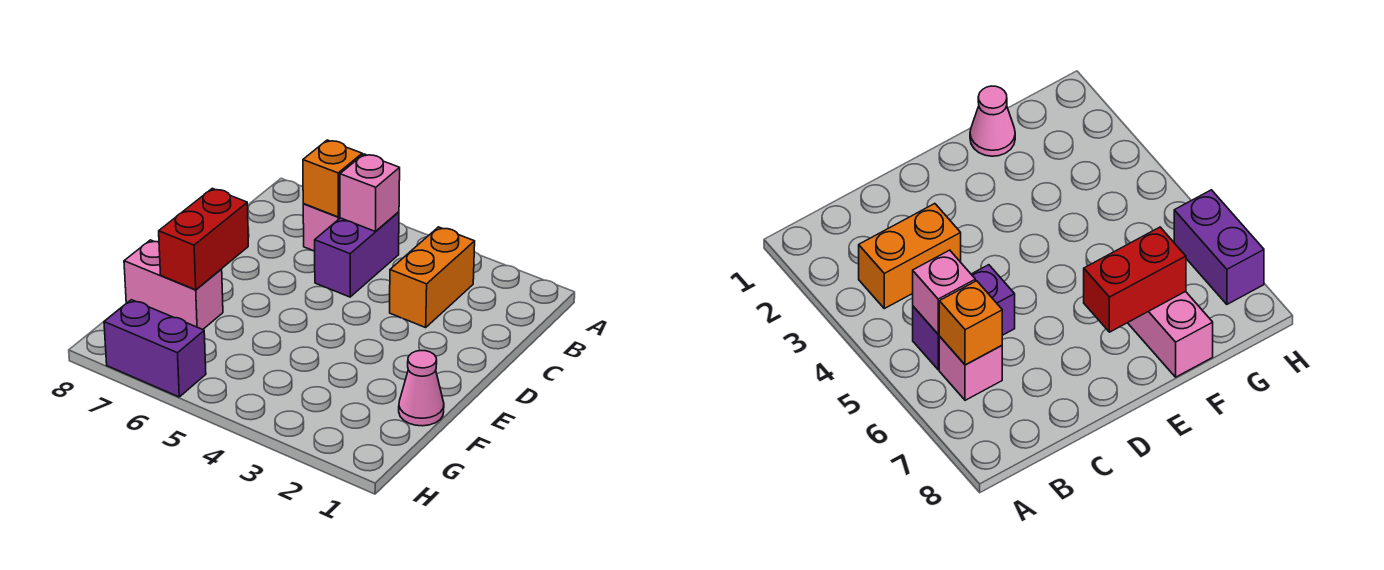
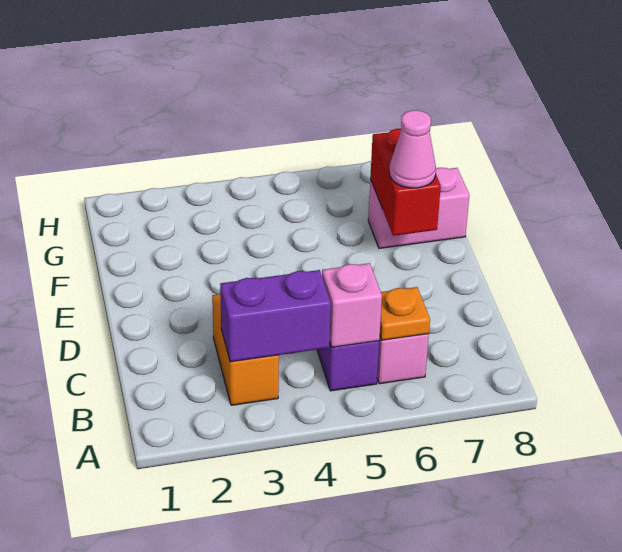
orange 1x1 brick [303,140,362,217] -> orange 1x1 plate [380,287,430,340]
pink 1x1 cone [399,351,444,426] -> pink 1x1 cone moved to [389,110,436,188]
purple 1x2 brick [104,300,206,397] -> purple 1x2 brick moved to [220,270,331,362]

